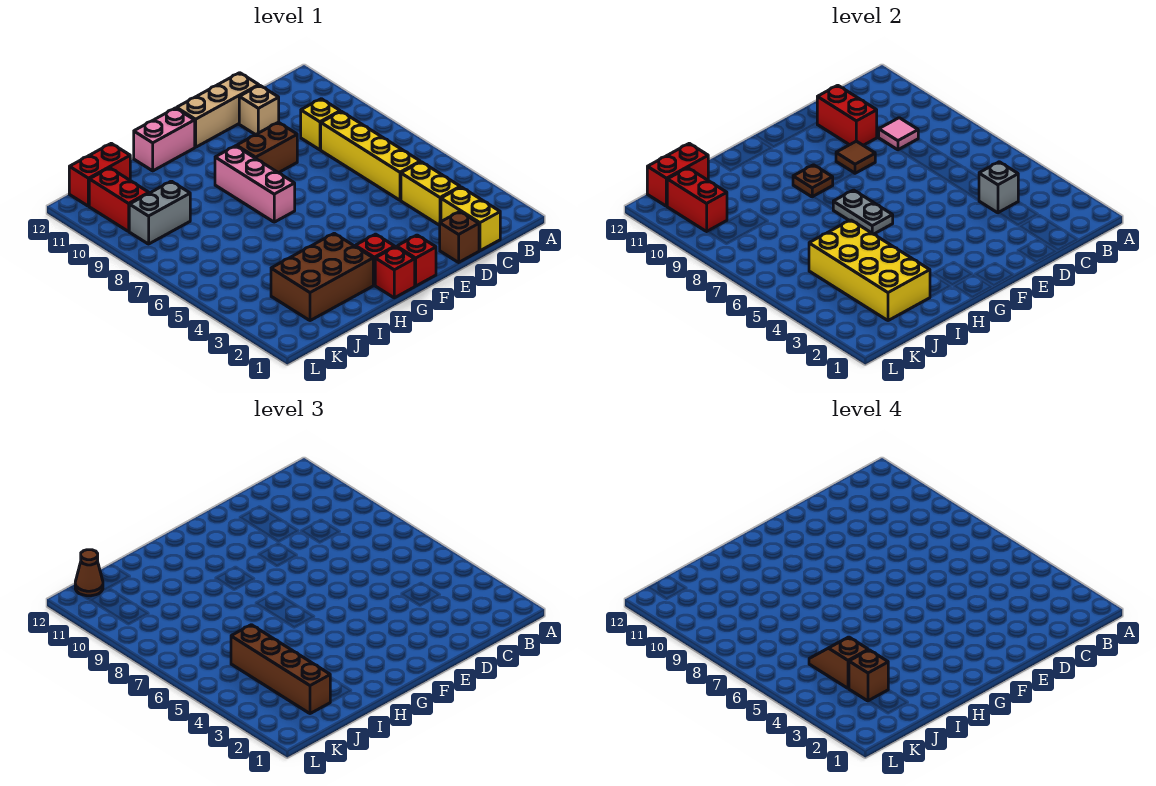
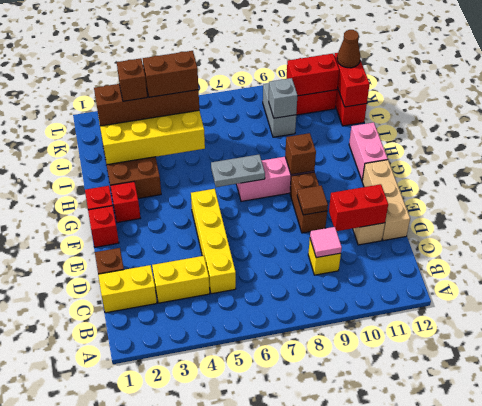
grey 1x1 brick [979,162,1018,213] -> grey 1x1 brick moved to [269,78,298,118]
yellow 1x4 brick [321,111,420,200] -> yellow 1x4 brick turned to [191,189,236,294]
brown 1x1 plate [793,165,833,197] -> brown 1x1 brick [285,133,316,175]
brown 1x2 slope [809,637,868,688] -> brown 1x2 brick [143,51,198,97]

